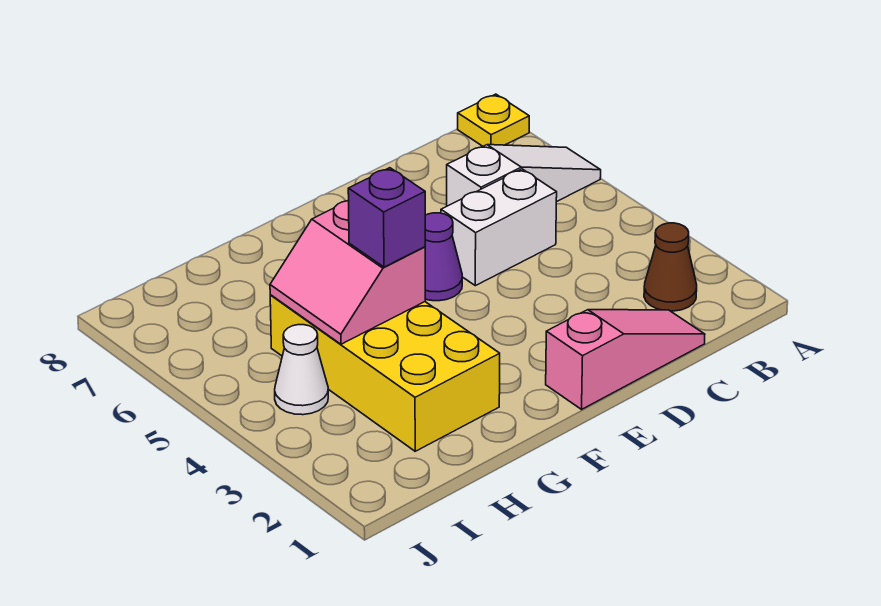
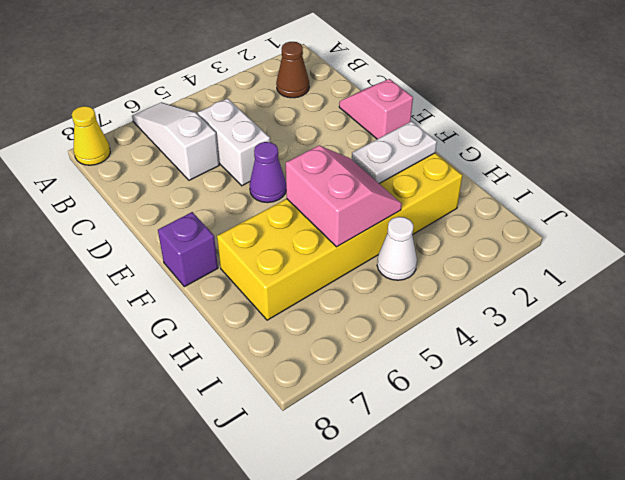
yellow 1x1 plate [458,94,529,146] -> yellow 1x1 cone [72,106,110,165]
pink 1x3 slope [546,310,705,409] -> pink 1x2 slope [339,79,413,139]
yellow 2x4 brick [270,295,500,451] -> yellow 2x6 brick [217,153,463,320]
none -> white 1x2 plate [352,121,437,183]
pink 2x2 slope [270,201,425,344] -> pink 2x2 slope turned to [286,146,402,247]
purple 1x1 brick [348,168,425,267] -> purple 1x1 brick moved to [158,212,218,287]

